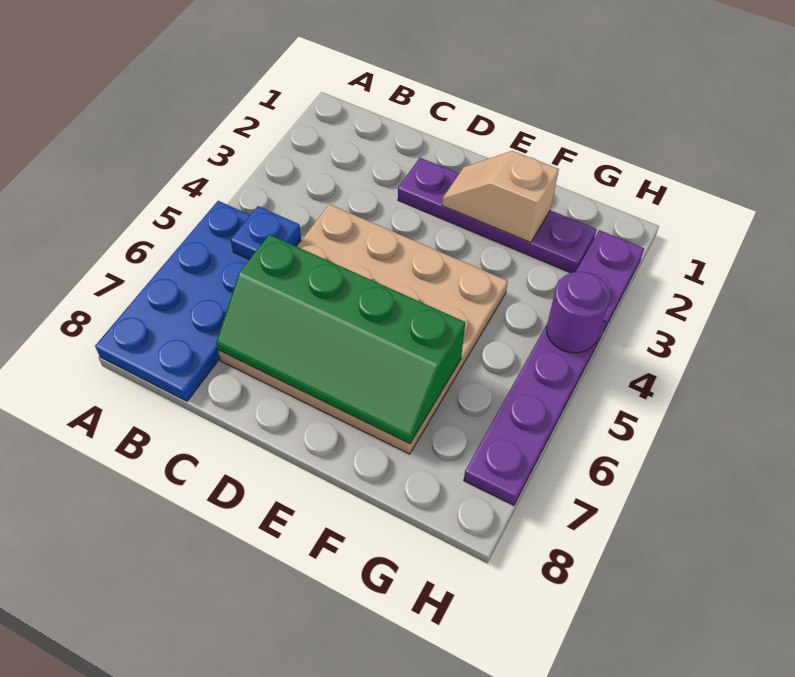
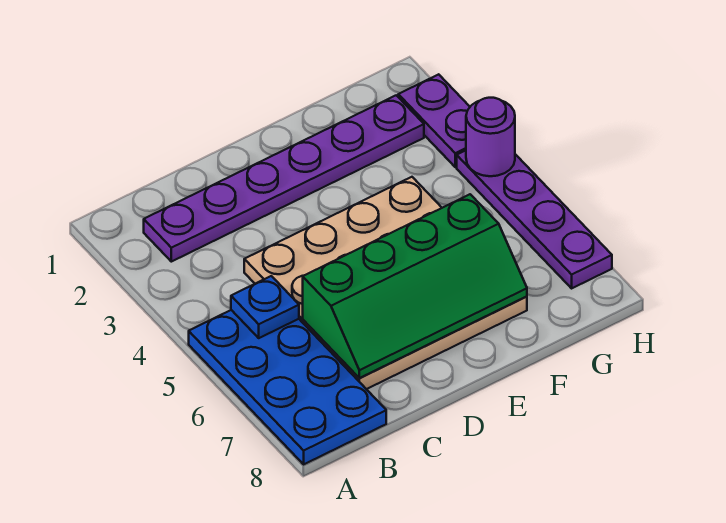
purple 1x4 plate [398,158,597,273] -> purple 1x6 plate [144,95,424,262]
tan 1x2 slope [442,151,559,243] -> none

